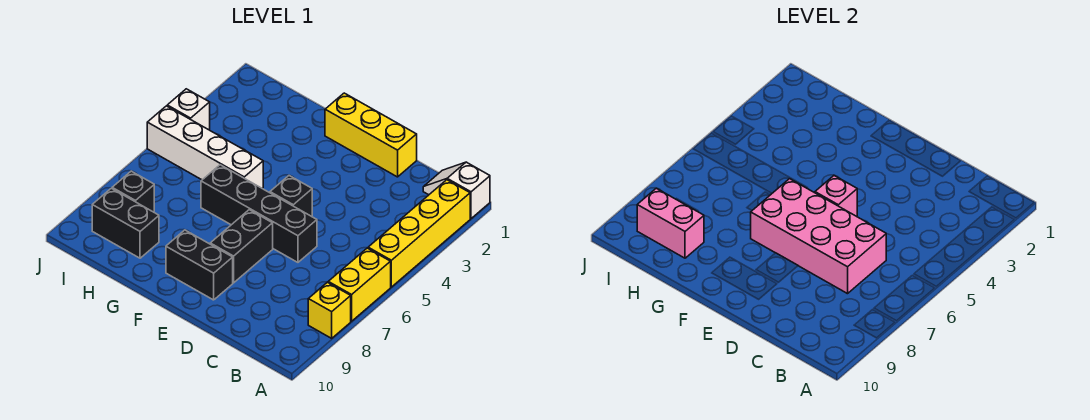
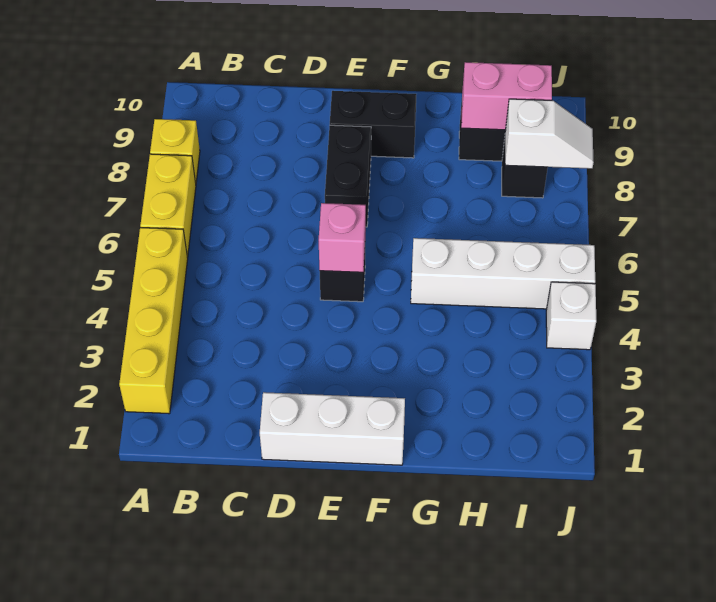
white 1x2 slope [423,162,490,219] -> white 1x2 slope moved to [505,99,594,169]
pink 2x4 brick [751,179,886,294] -> none
yellow 1x3 brick [325,93,417,177] -> white 1x3 brick [260,392,405,465]
black 1x4 brick [201,165,317,262] -> none

